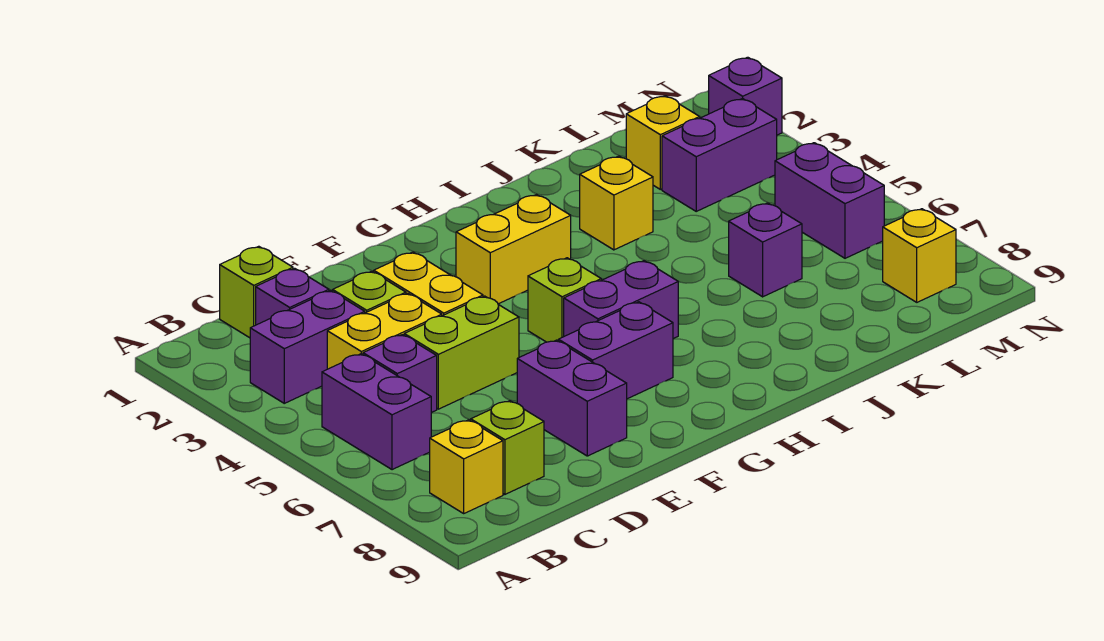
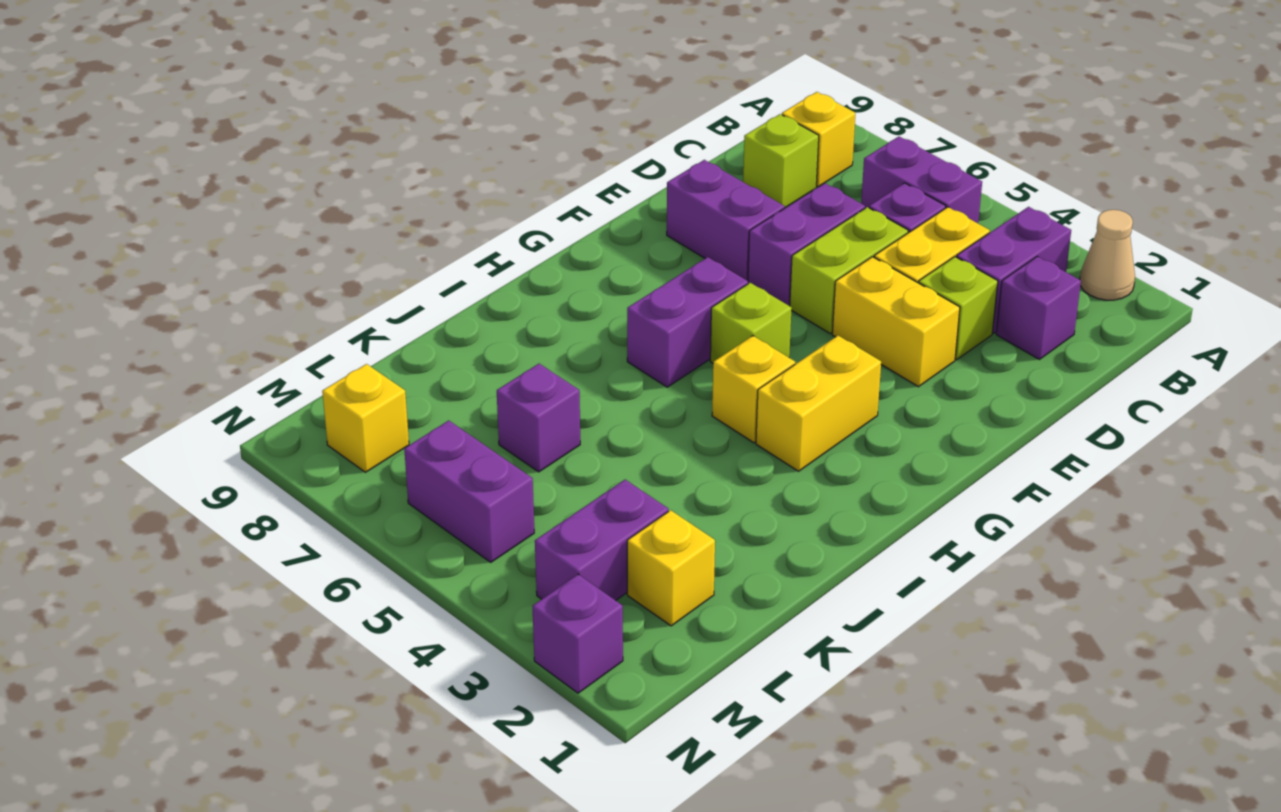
none -> tan 1x1 cone [1080,210,1135,300]
lime 1x1 brick [220,246,293,338] -> none
purple 1x2 brick [558,302,673,399] -> purple 1x2 brick moved to [748,183,865,306]
yellow 1x1 brick [580,156,653,250] -> yellow 1x1 brick moved to [712,336,795,443]

